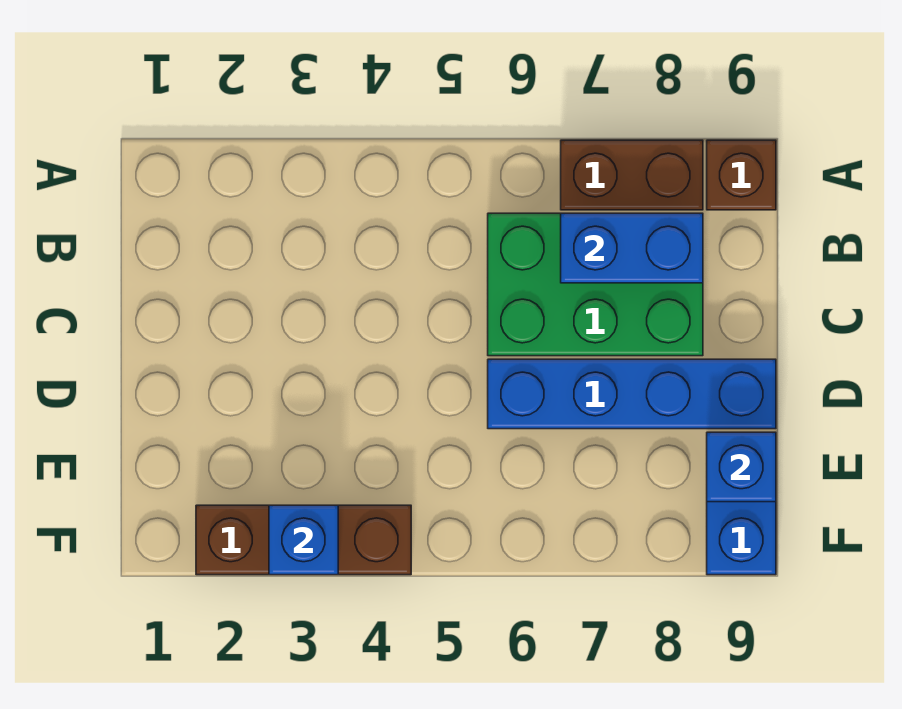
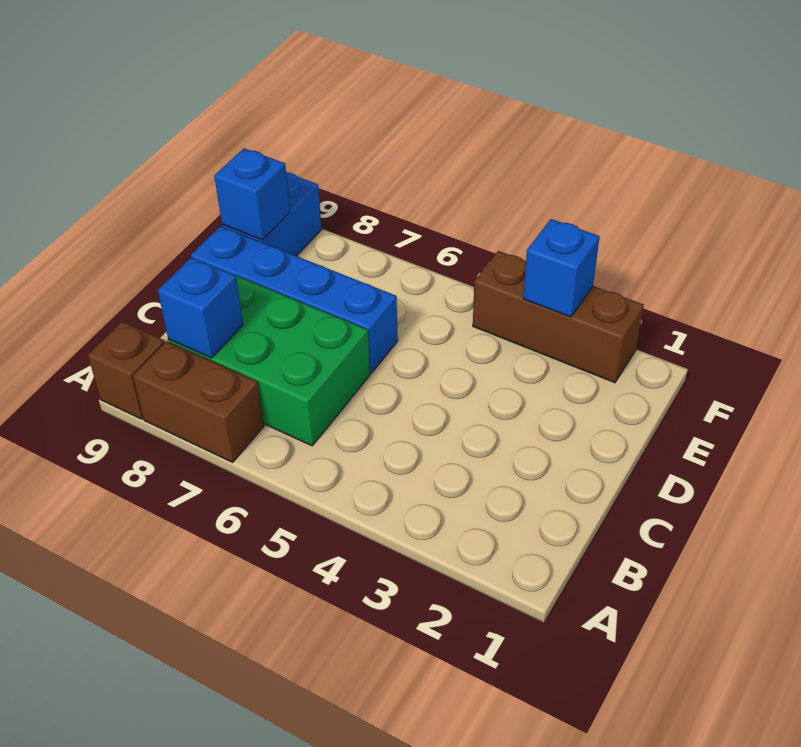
blue 1x2 brick [561,213,703,283] -> blue 1x1 brick [158,257,243,358]

